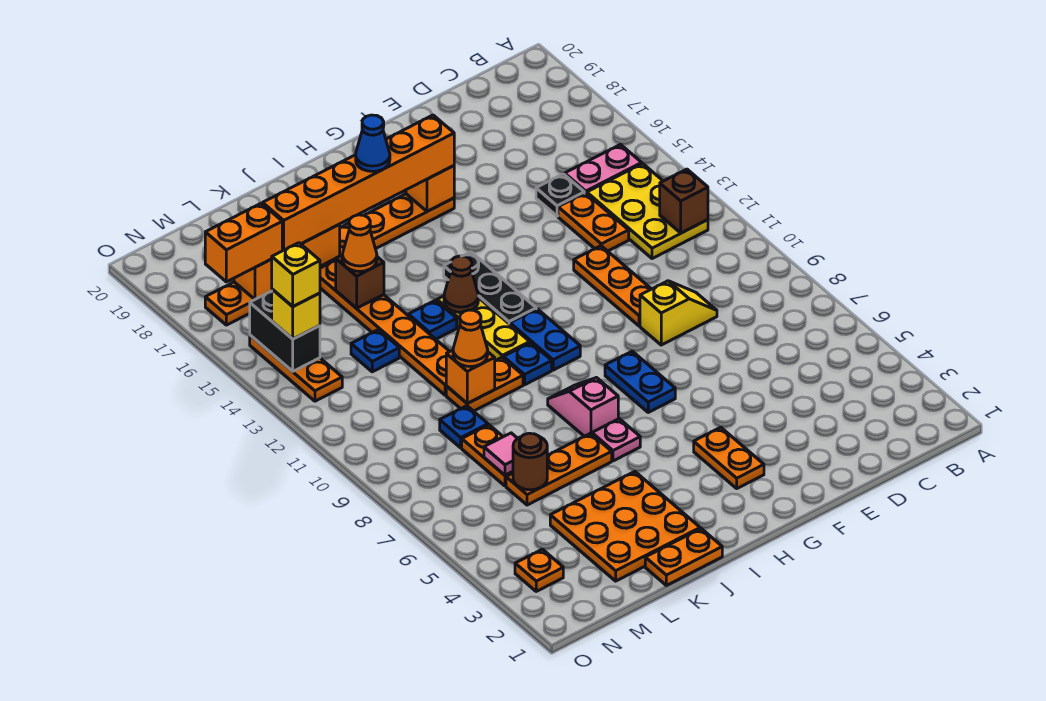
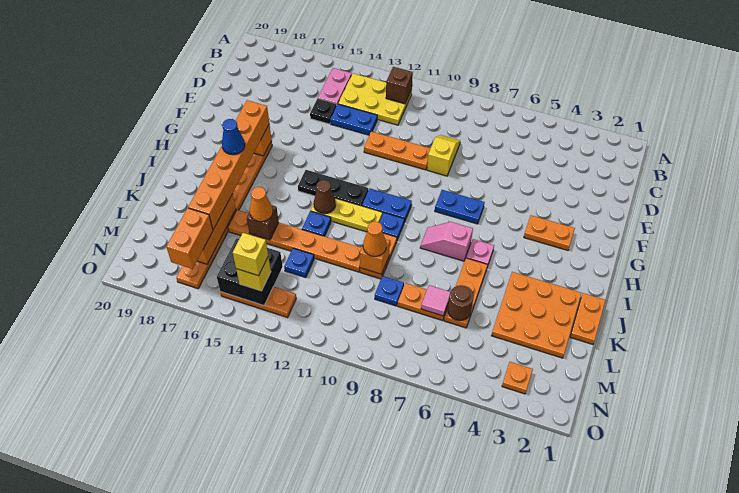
orange 1x2 plate [558,193,629,251] -> blue 1x2 plate [330,104,377,135]
black 1x2 brick [250,291,320,371] -> black 2x2 brick [217,238,283,305]

